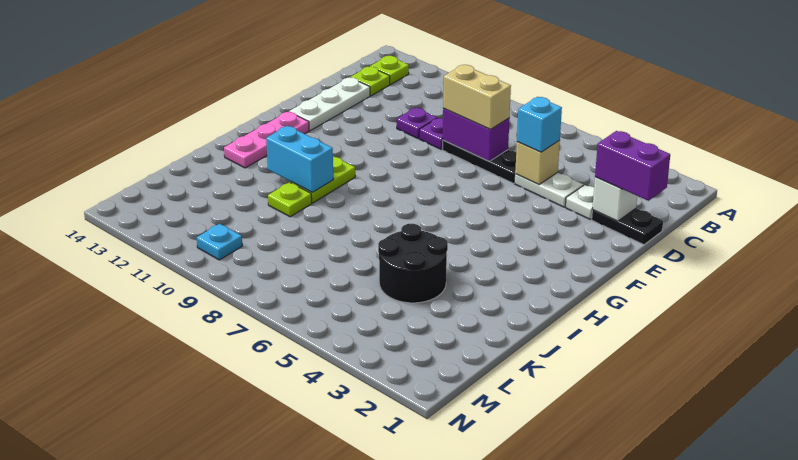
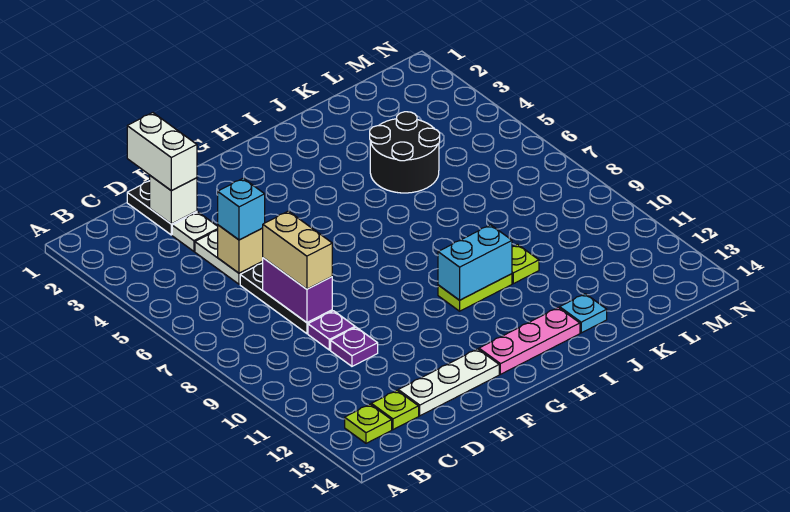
purple 1x2 brick [595,131,670,201] -> white 1x2 brick [127,113,197,191]
cyan 1x2 brick [266,126,333,192] -> cyan 1x2 brick turned to [438,225,512,300]
cyan 1x1 plate [197,224,242,260] -> cyan 1x1 plate moved to [560,294,607,333]

